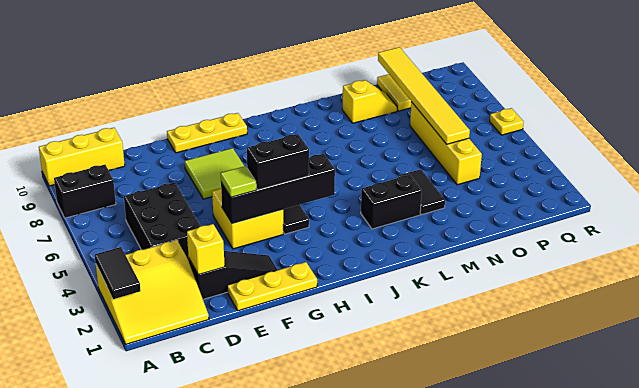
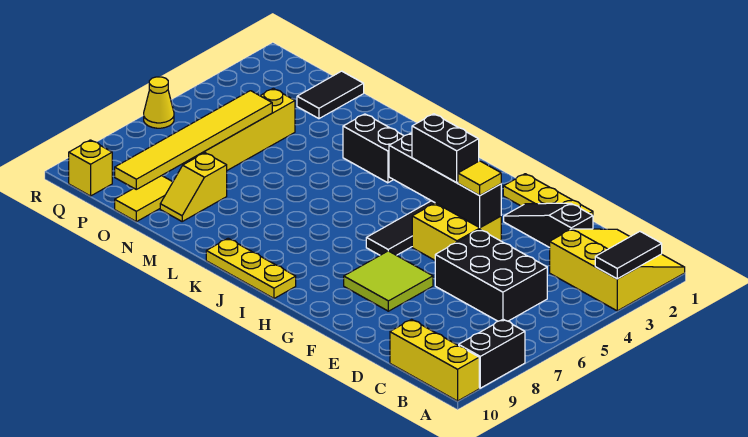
black 1x2 brick [54,165,116,218] -> black 1x2 brick turned to [459,319,525,388]
black 2x3 brick [124,183,200,261] -> black 2x3 brick turned to [435,229,547,321]
yellow 1x1 brick [187,224,225,275] -> yellow 1x1 brick moved to [69,140,112,196]
lime 1x1 tile [221,166,256,197] -> yellow 1x1 tile [458,161,501,195]
yellow 1x3 plate [167,113,247,153] -> yellow 1x3 plate moved to [206,238,296,298]
black 1x2 tile [398,169,445,215] -> black 1x2 tile moved to [297,71,364,119]
yellow 1x2 slope [342,80,397,123] -> yellow 1x2 slope turned to [160,153,227,221]
yellow 1x1 plate [490,108,524,135] -> yellow 1x1 cone [144,77,174,128]

